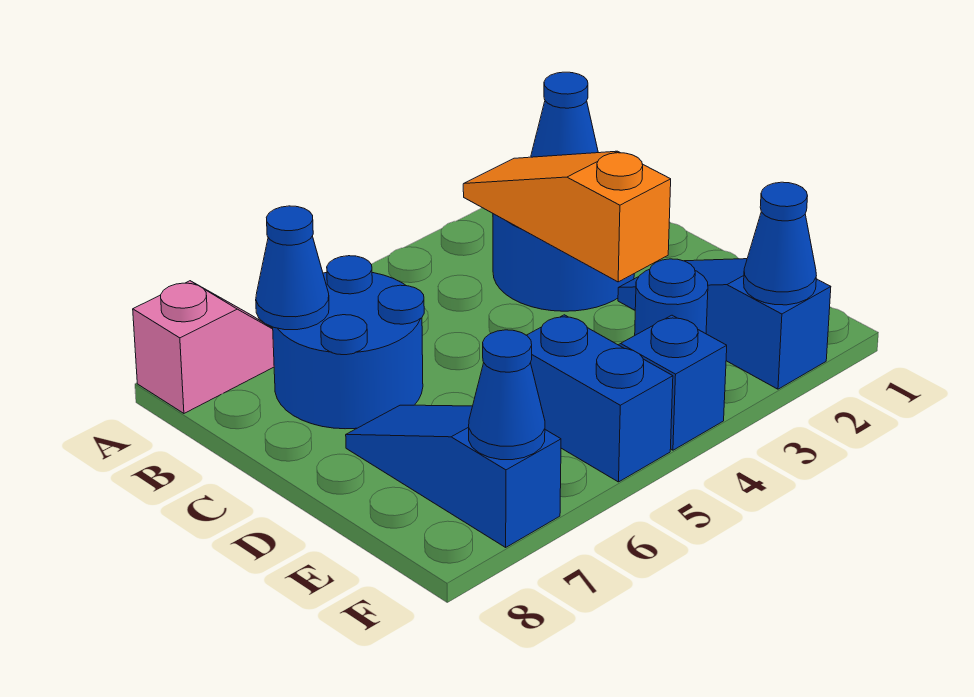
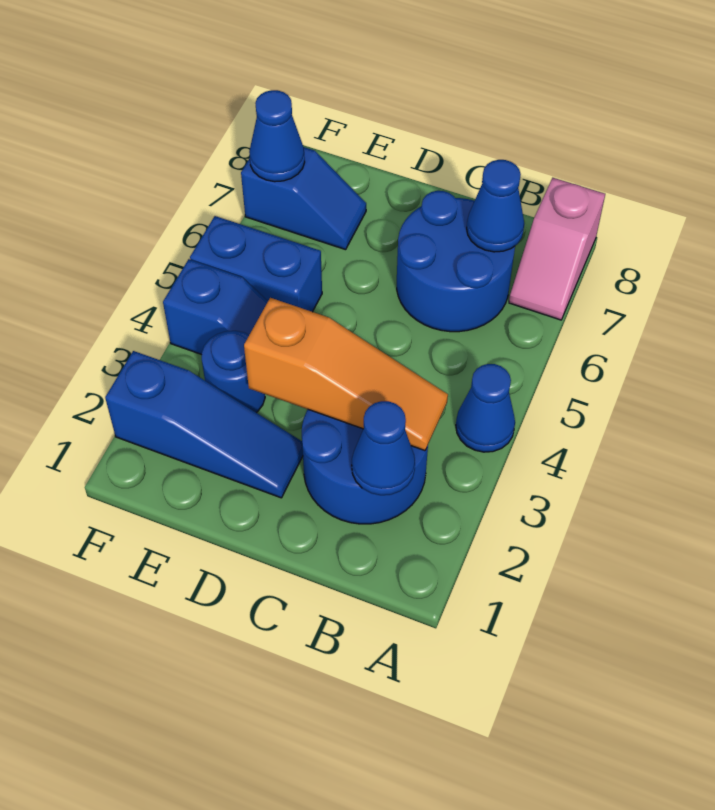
blue 1x3 slope [346,405,561,547] -> blue 1x2 slope [241,147,366,250]
blue 1x1 cone [744,182,816,305] -> blue 1x1 cone moved to [456,364,515,452]

